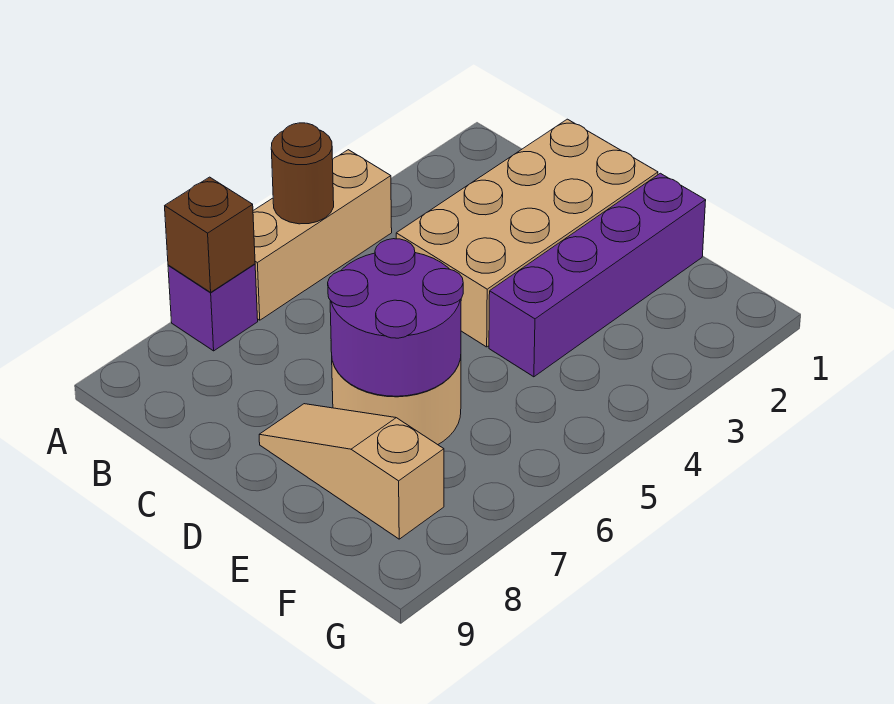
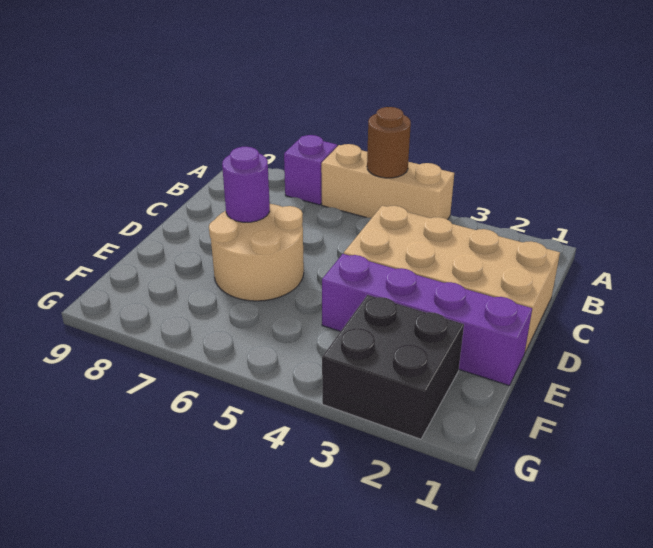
brown 1x1 brick [165,177,255,292] -> none
purple 2x2 round brick [328,239,463,396] -> purple 1x1 round brick [222,147,270,222]
tan 1x3 slope [259,404,444,539] -> none
none -> black 2x2 brick [322,295,464,439]

